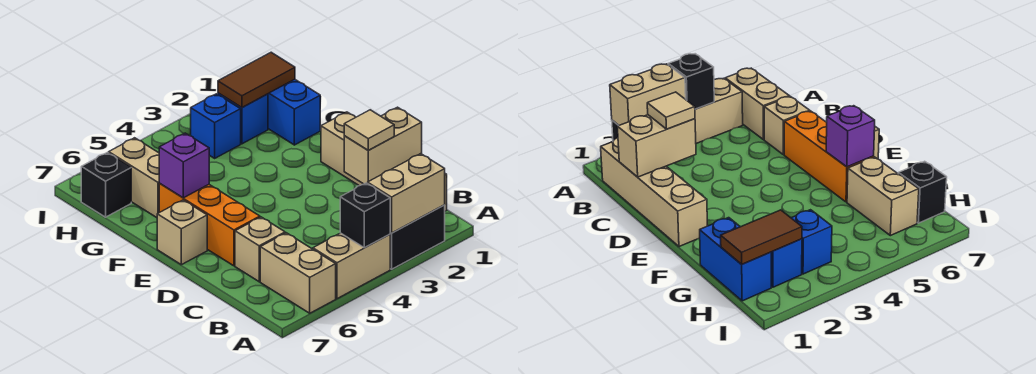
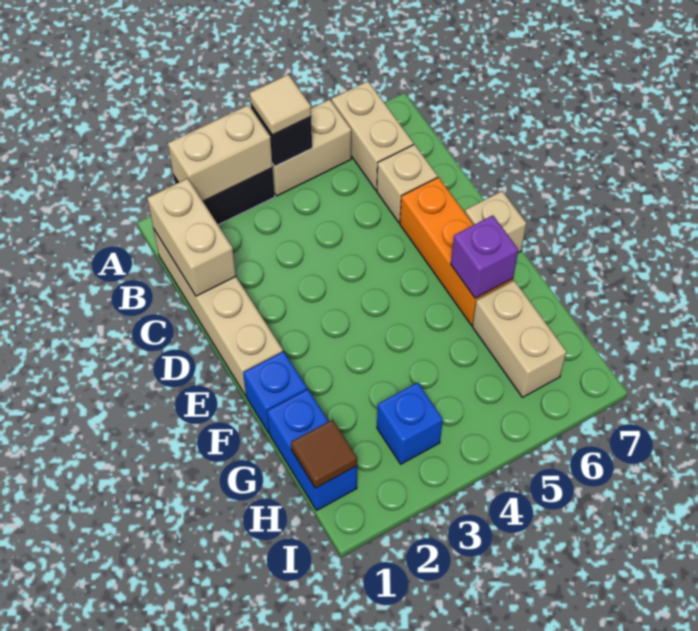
tan 1x2 brick [344,107,422,184] -> tan 1x2 brick turned to [147,178,236,296]
tan 1x1 tile [344,110,394,150] -> tan 1x1 tile moved to [250,74,311,135]
brown 1x2 tile [218,52,295,108] -> brown 1x1 tile [291,420,357,488]
blue 1x1 brick [218,93,268,144] -> blue 1x1 brick moved to [243,351,307,433]
black 1x1 brick [81,153,131,217] -> none

